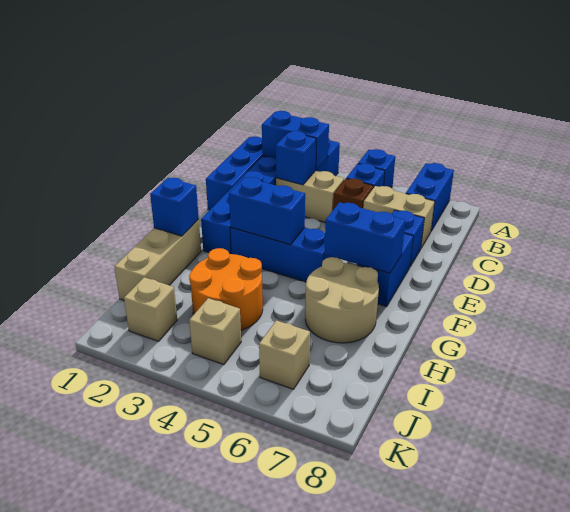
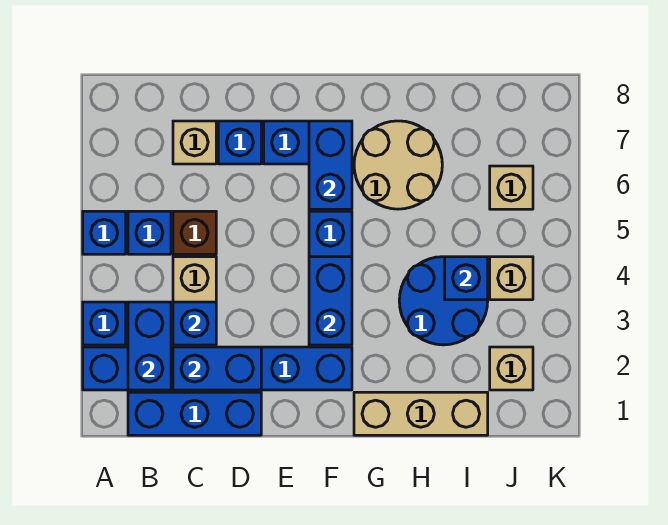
blue 1x2 brick [406,163,454,231] -> blue 1x2 brick moved to [173,347,261,390]
tan 1x2 brick [363,186,435,248] -> tan 1x1 brick [173,121,216,164]
blue 1x1 brick [150,178,199,236] -> blue 1x1 brick moved to [445,257,488,300]
orange 2x2 round brick [189,248,263,330] -> blue 2x2 round brick [399,257,488,345]

